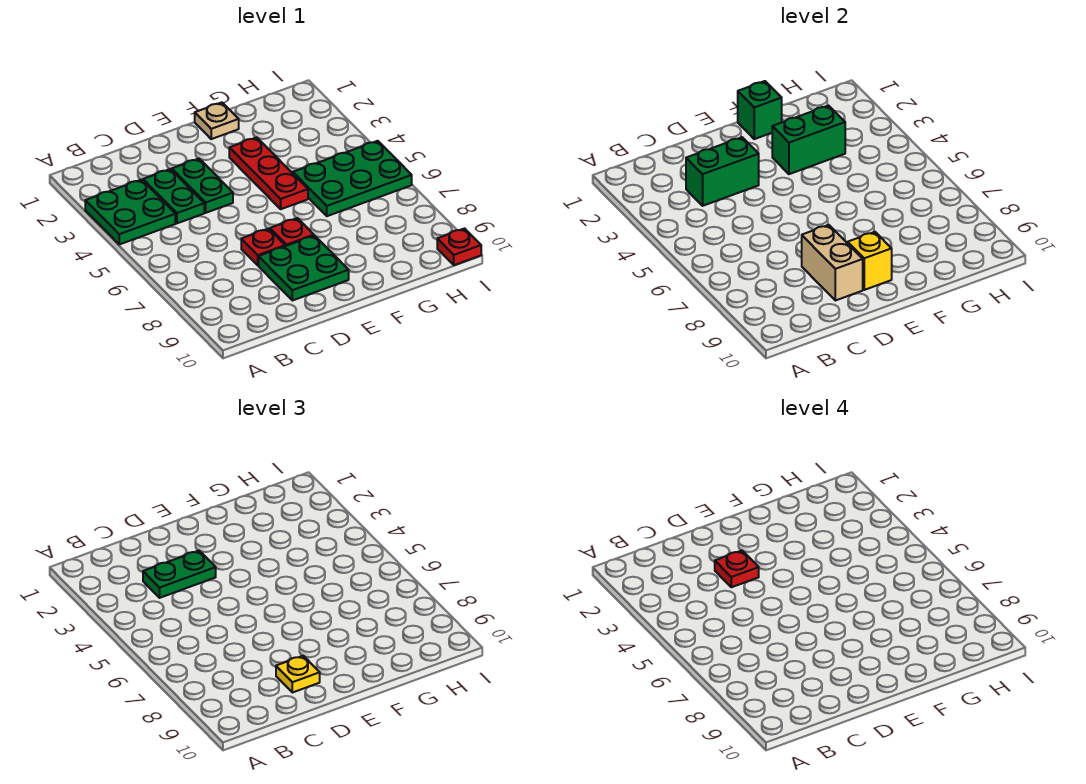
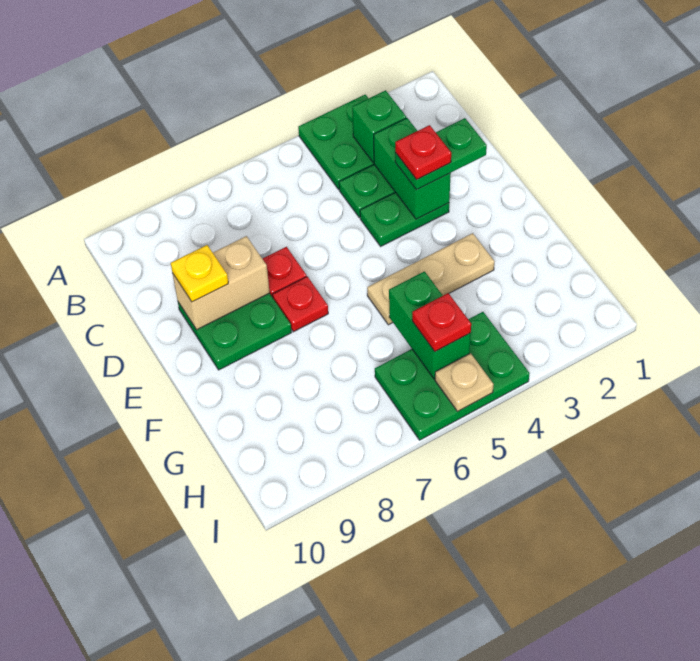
green 1x2 plate [143,551,216,598] -> green 1x2 plate turned to [395,118,487,190]
yellow 1x1 brick [848,232,892,290] -> none
tan 1x1 plate [195,102,239,139] -> tan 1x1 plate moved to [435,353,494,412]
green 1x1 brick [738,81,782,139] -> green 1x1 brick moved to [352,90,406,163]
red 1x3 plate [229,137,308,209] -> tan 1x3 plate [367,233,494,325]
green 1x2 brick [772,106,845,174] -> green 1x2 brick moved to [389,271,471,379]
green 2x3 plate [293,141,412,216] -> green 2x3 plate turned to [375,312,530,440]
red 1x1 plate [437,228,481,265] -> red 1x1 plate moved to [412,293,471,351]

